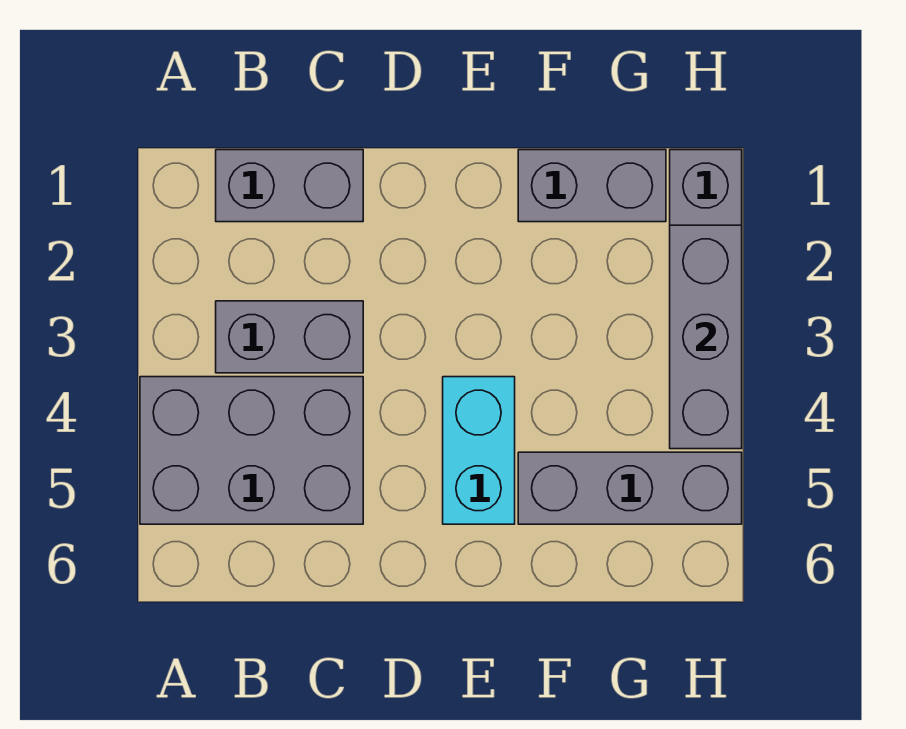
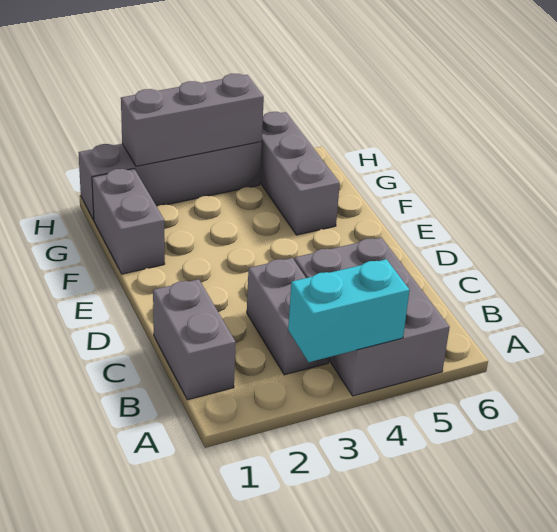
cyan 1x2 brick [443,377,515,524] -> cyan 1x2 brick moved to [288,259,409,362]

